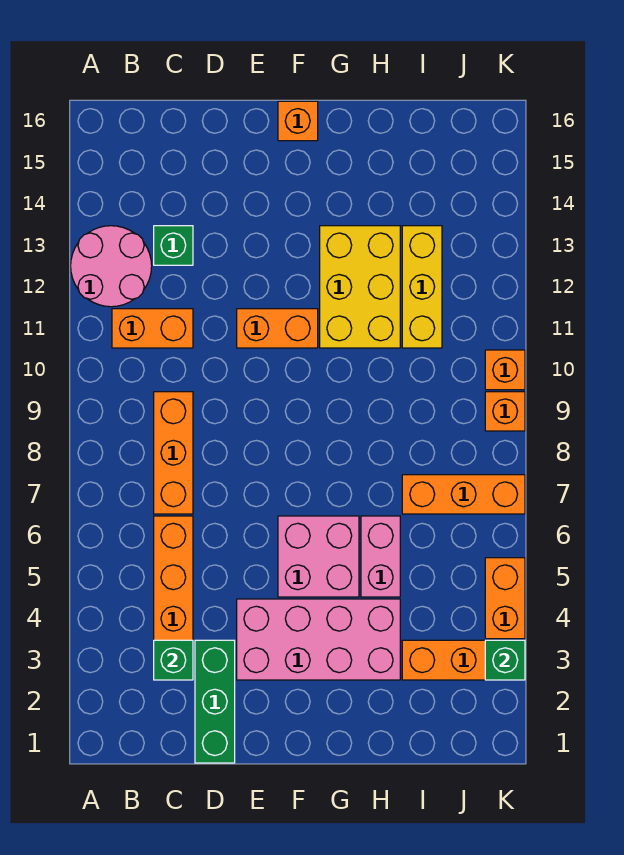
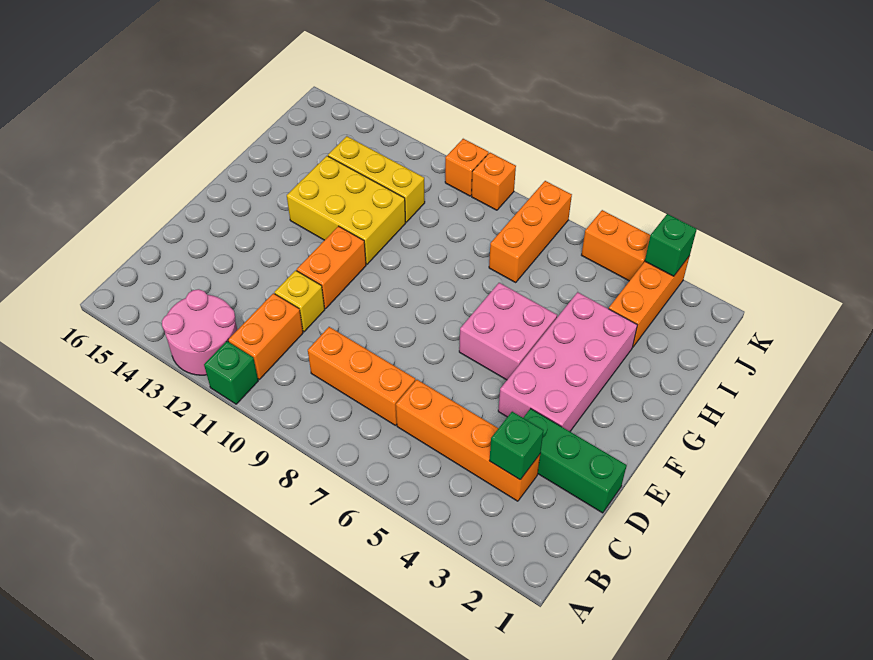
green 1x1 brick [154,226,193,265] -> green 1x1 brick moved to [204,341,258,404]
none -> yellow 1x1 brick [274,270,325,332]
orange 1x1 brick [278,101,318,141] -> none
pink 1x2 brick [361,516,400,597] -> none

